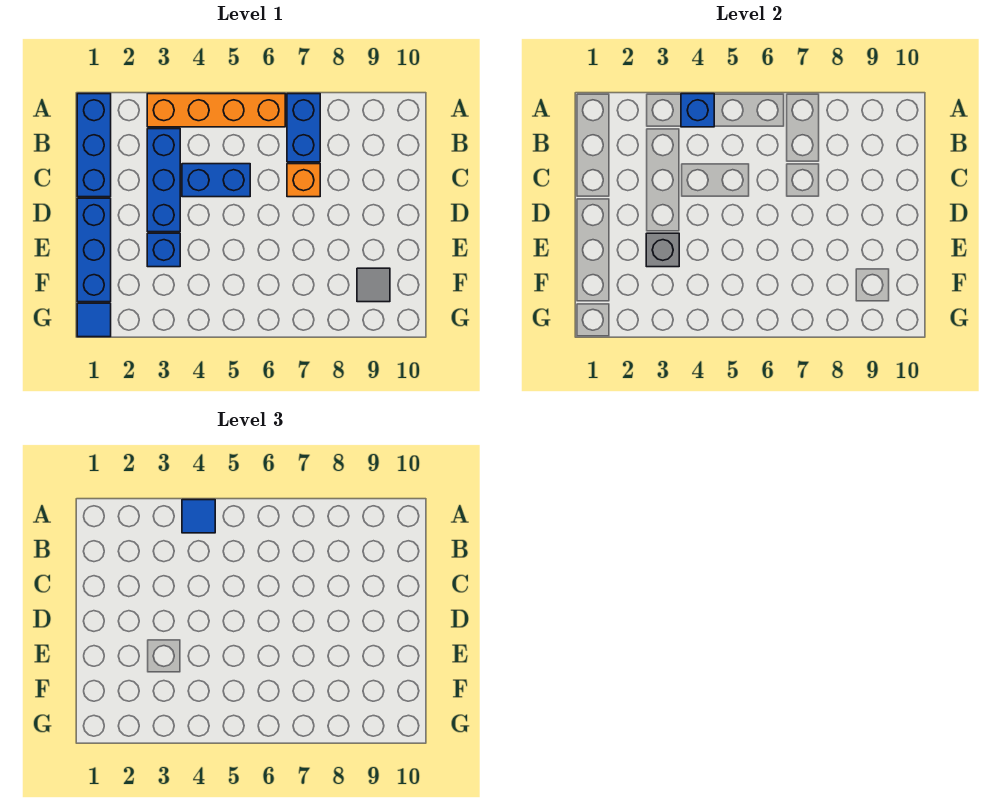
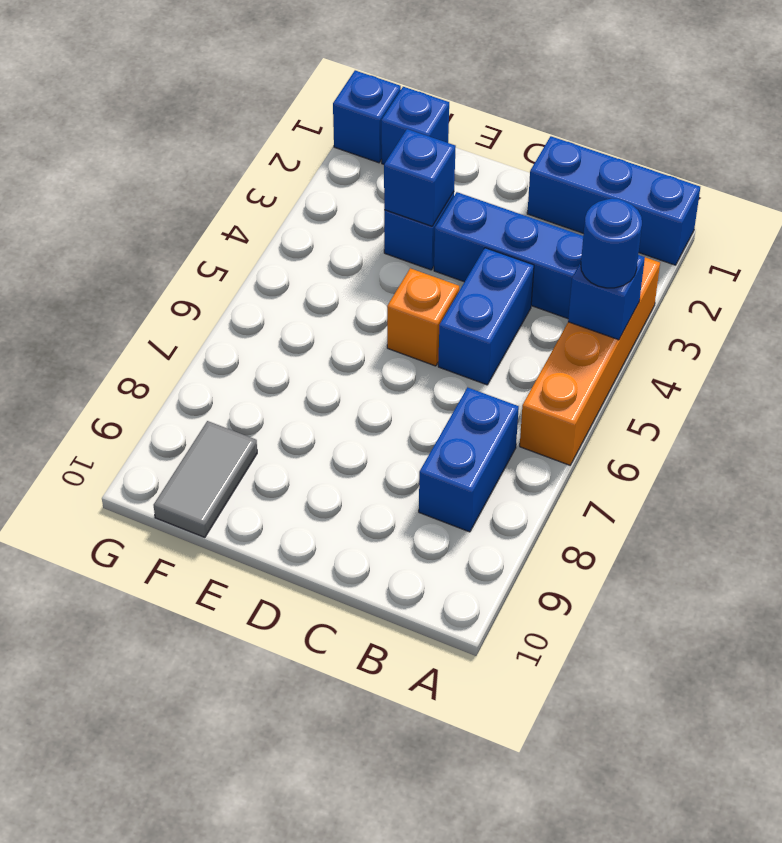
blue 1x1 tile [182,500,215,533] -> blue 1x1 round brick [581,198,642,288]
blue 1x2 brick [287,94,320,162] -> blue 1x2 brick turned to [419,387,519,532]
orange 1x1 brick [287,164,320,197] -> orange 1x1 brick moved to [387,268,459,366]
blue 1x3 brick [77,198,111,302] -> blue 1x1 brick [381,87,449,164]
grey 1x1 brick [646,233,679,267] -> blue 1x1 brick [384,129,456,226]
grey 1x1 tile [357,268,390,302] -> grey 1x2 tile [154,421,257,537]
blue 1x1 tile [77,303,111,337] -> blue 1x1 brick [333,70,401,163]

